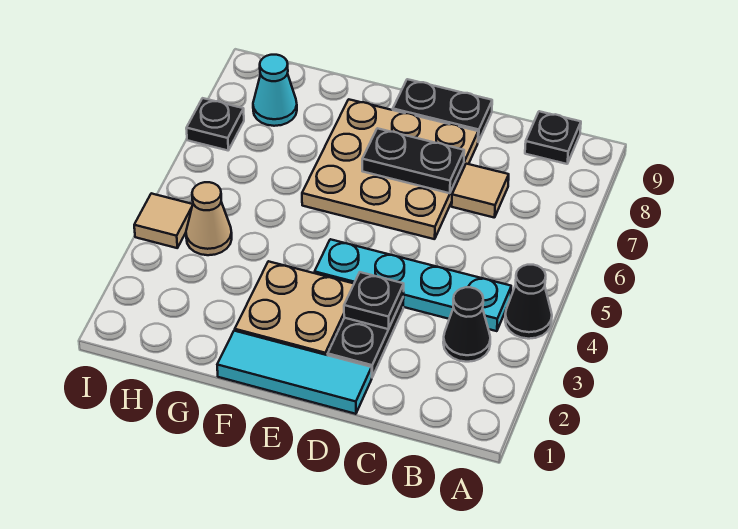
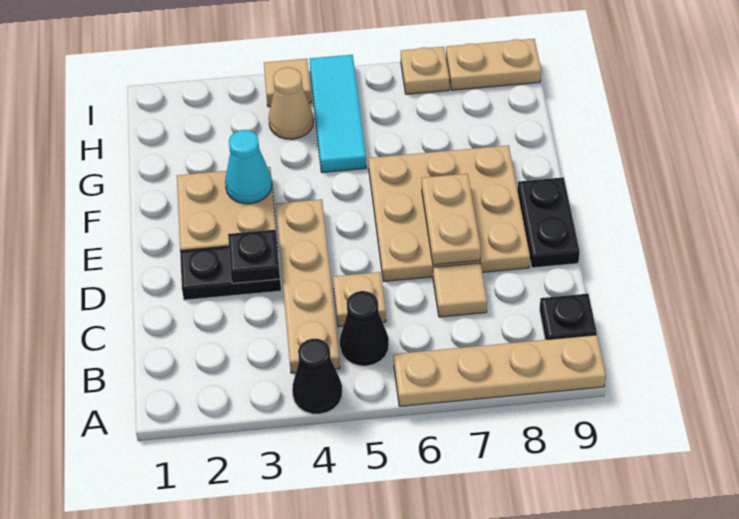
none -> tan 1x4 plate [394,335,606,406]
black 1x1 cone [443,287,490,362] -> black 1x1 cone moved to [340,291,389,366]
cyan 1x4 plate [315,239,511,331] -> tan 1x4 plate [276,199,340,373]
none -> tan 1x1 plate [333,272,386,327]
cyan 1x3 tile [217,331,372,414] -> cyan 1x3 tile moved to [309,55,366,172]
black 1x2 plate [362,128,464,193] -> tan 1x2 plate [422,174,481,265]
cyan 1x1 cone [253,55,297,126] -> cyan 1x1 cone moved to [225,130,272,204]
black 1x1 plate [186,98,244,150] -> tan 1x1 plate [401,47,449,94]
none -> tan 1x2 plate [446,39,541,90]

